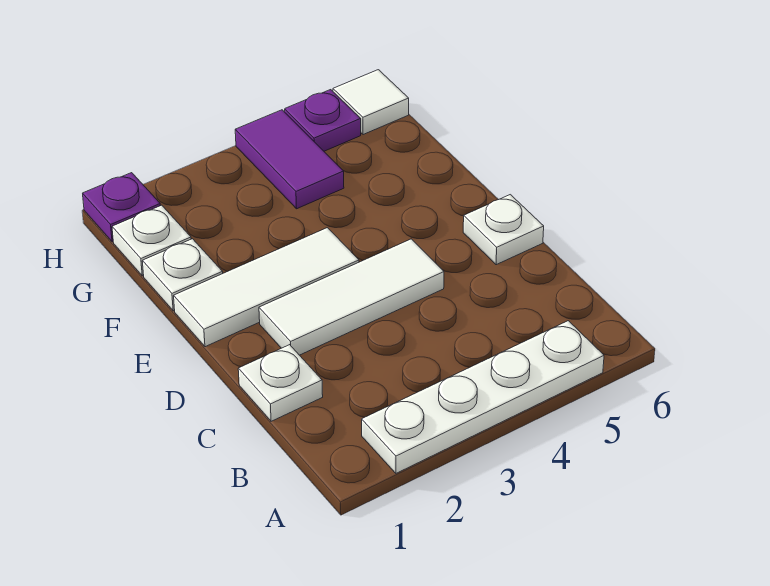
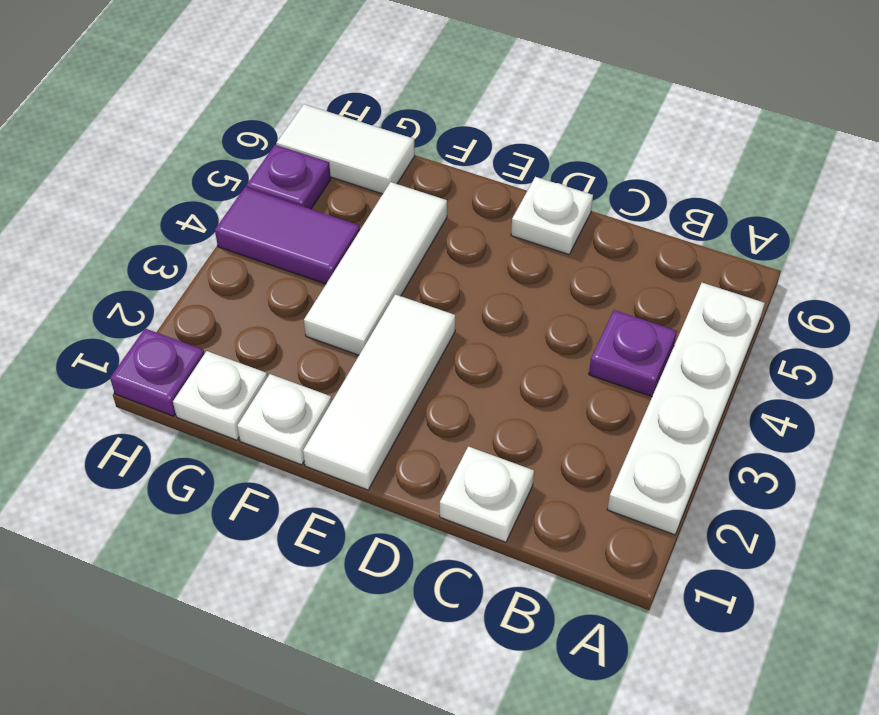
none -> purple 1x1 plate [589,310,677,396]
white 1x3 tile [259,239,444,355] -> white 1x3 tile moved to [304,182,447,355]
white 1x1 tile [333,70,409,135] -> white 1x2 tile [276,104,415,194]

